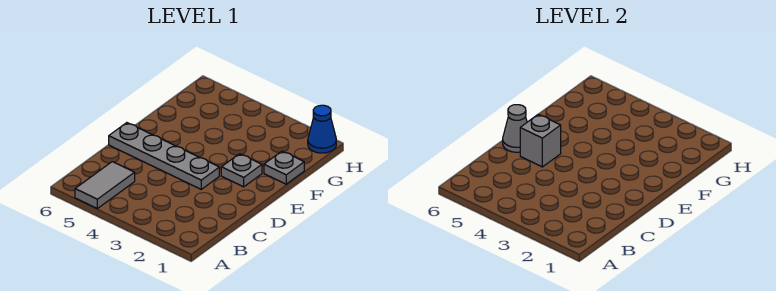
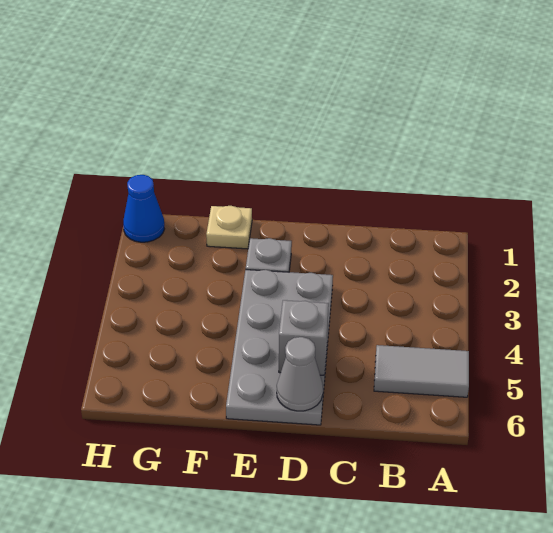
grey 1x4 plate [109,123,219,189] -> grey 2x4 plate [226,270,333,425]
grey 1x1 plate [264,151,304,184] -> tan 1x1 plate [206,206,252,249]

